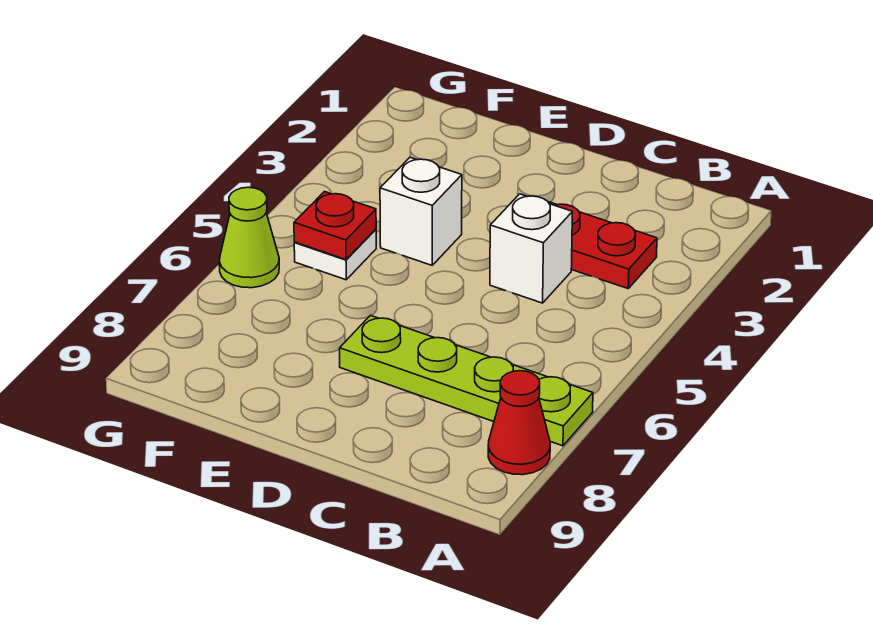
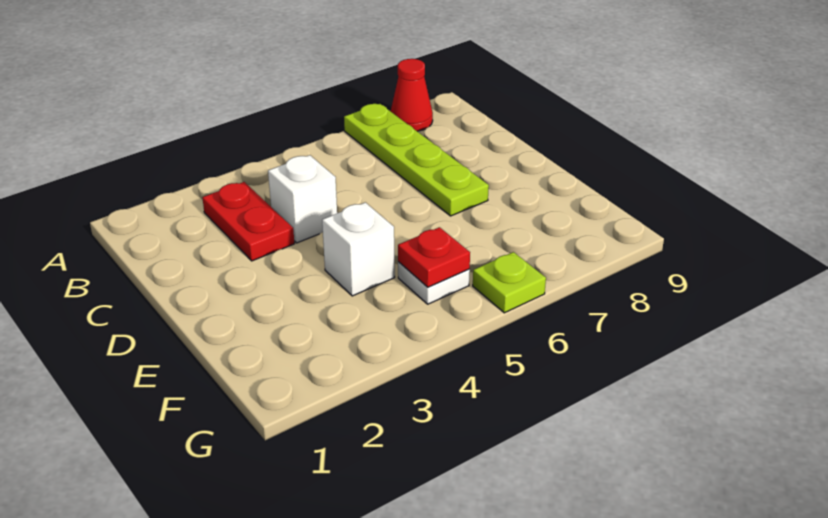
lime 1x1 cone [219,187,279,288] -> lime 1x1 plate [473,252,546,313]

